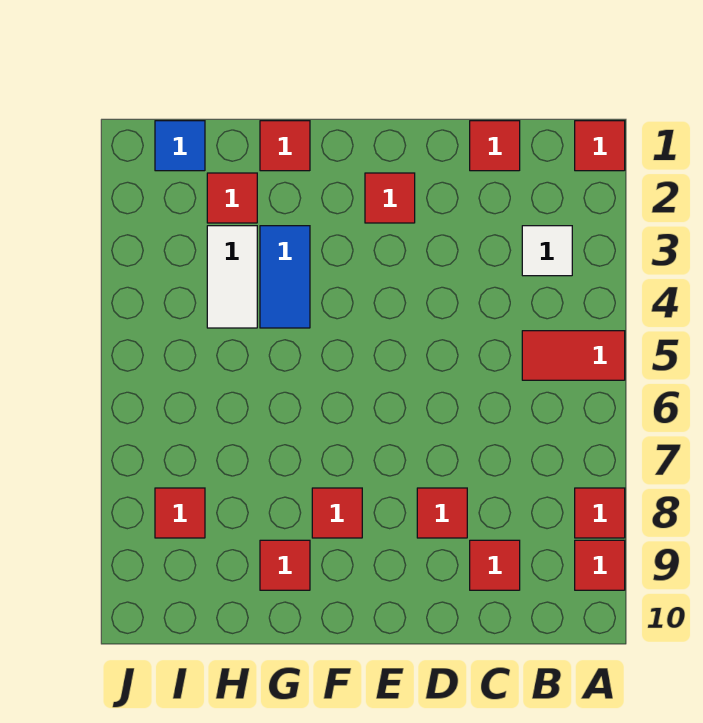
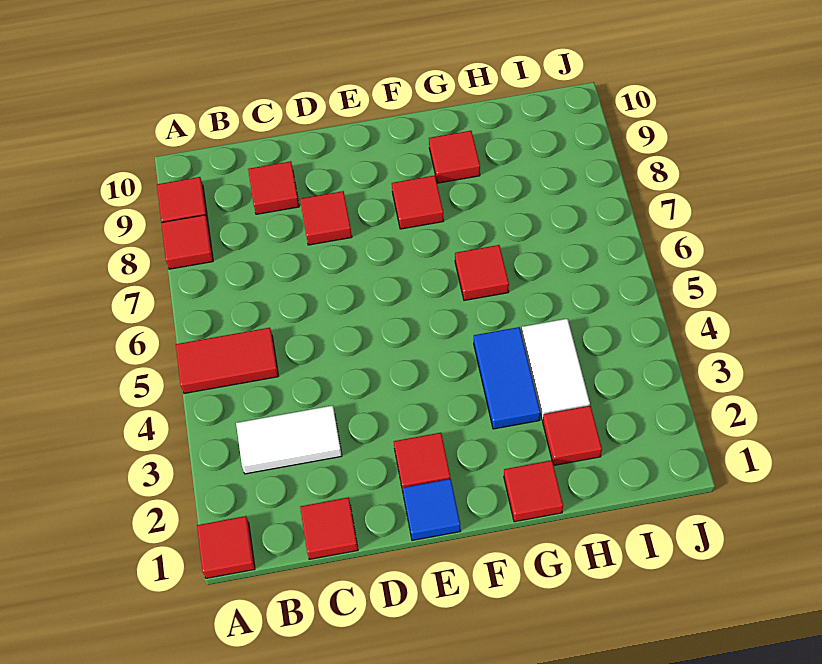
white 1x1 tile [522,226,572,276] -> white 1x2 tile [236,405,342,474]
blue 1x1 tile [155,121,205,171] -> blue 1x1 tile moved to [402,479,461,540]
red 1x1 tile [155,488,205,538] -> red 1x1 tile moved to [455,245,509,300]

